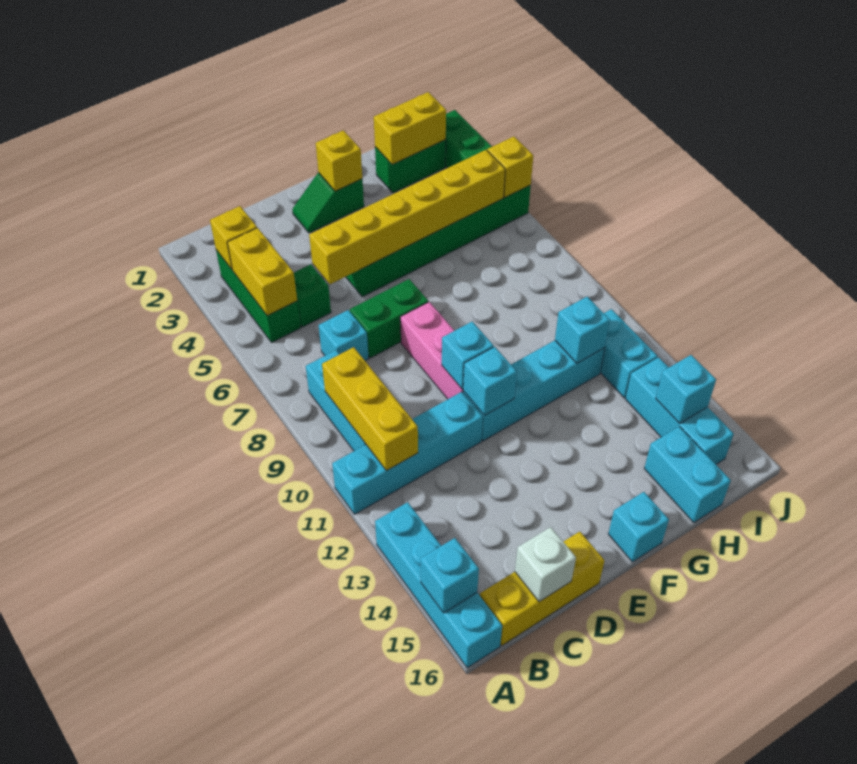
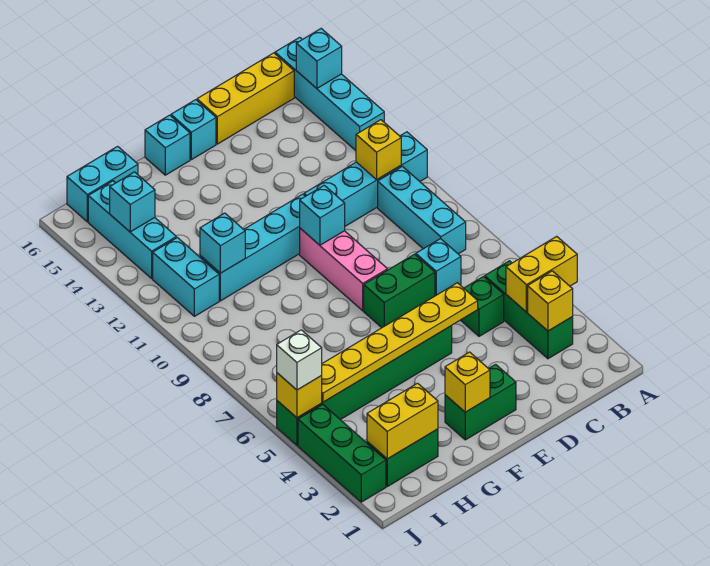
yellow 1x2 brick [227,228,297,316] -> yellow 1x2 brick turned to [506,237,577,312]
yellow 1x3 brick [322,347,418,471] -> yellow 1x1 brick [356,120,401,180]
white 1x1 brick [515,527,576,602] -> white 1x1 brick moved to [277,330,322,390]
yellow 1x6 brick [309,150,505,284] -> yellow 1x6 plate [321,283,478,402]
green 1x2 slope [292,173,364,233] -> green 1x2 brick [445,364,516,440]
cyan 1x1 brick [463,347,517,415] -> cyan 1x1 brick moved to [171,100,216,160]
cyan 1x2 brick [644,426,731,523] -> cyan 1x2 brick turned to [67,146,138,222]

